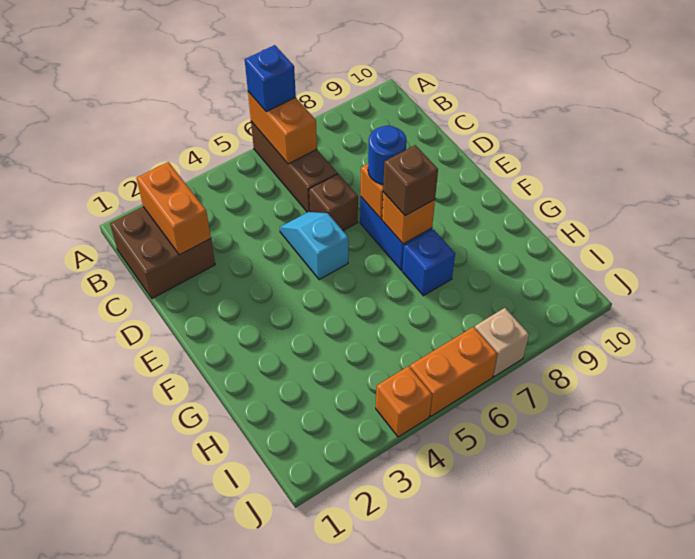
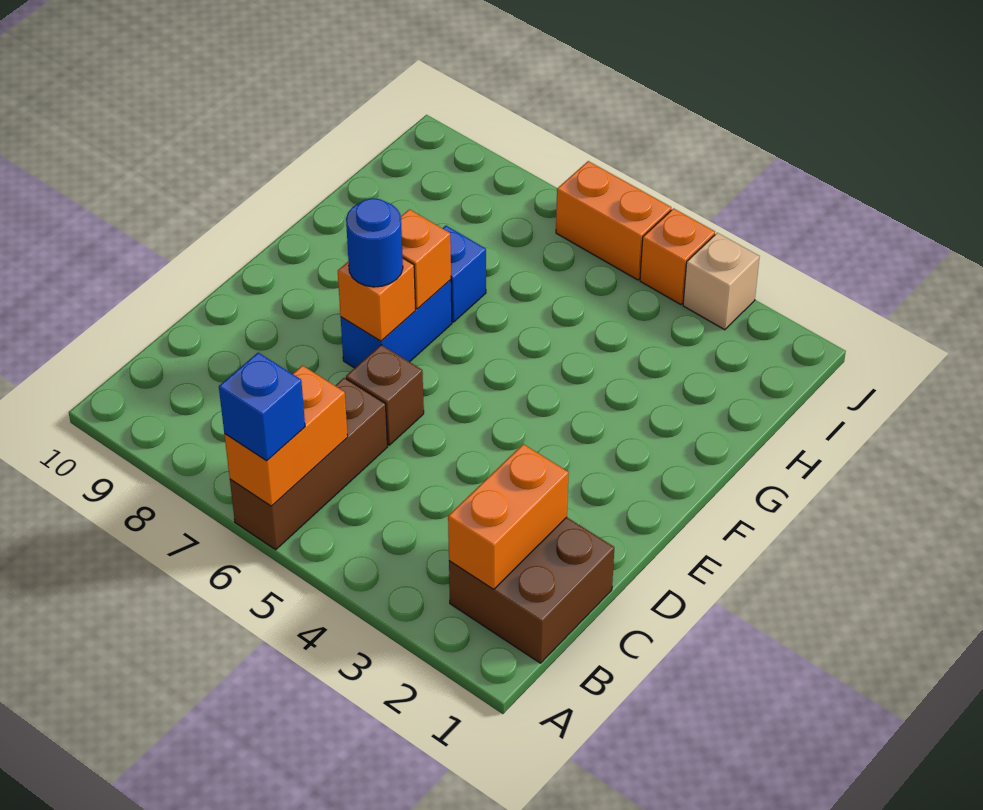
cyan 1x2 slope [280,212,348,280] -> none
brown 1x1 brick [383,145,438,216] -> none
tan 1x1 brick [475,308,529,377] -> tan 1x1 brick moved to [683,233,760,330]

